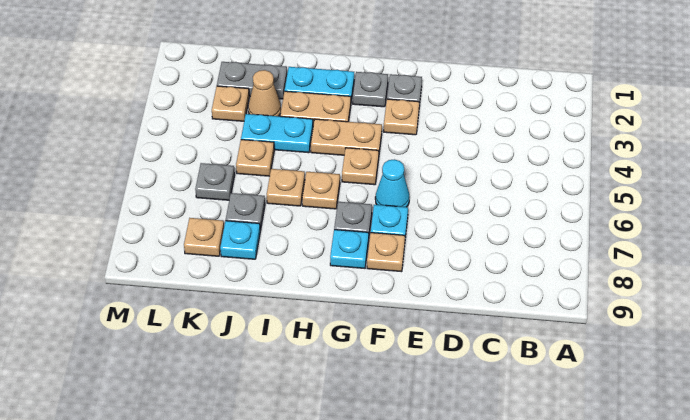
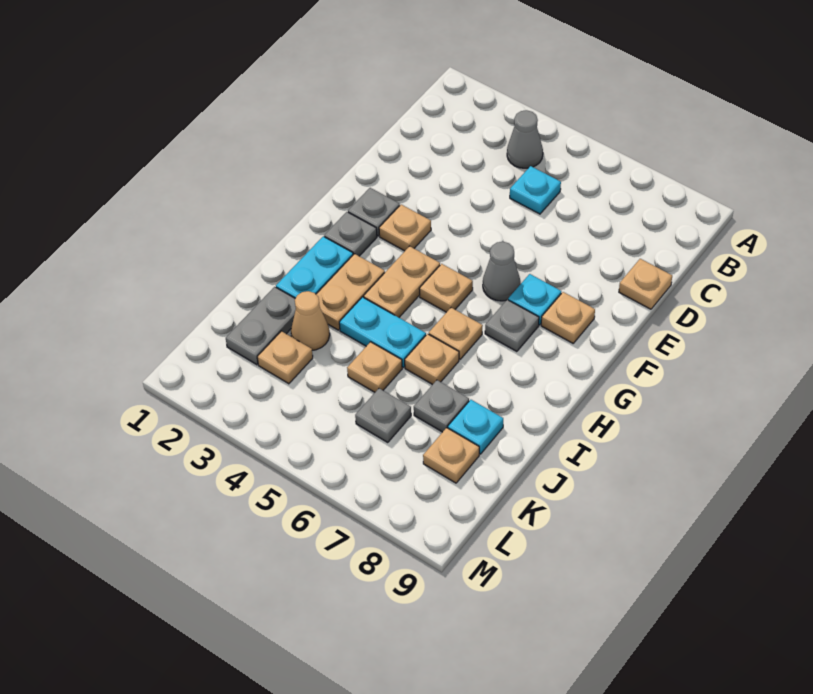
none -> grey 1x1 cone [507,110,543,168]
none -> tan 1x1 plate [619,259,672,309]
cyan 1x1 cone [375,159,410,207] -> grey 1x1 cone [483,242,520,301]
cyan 1x1 plate [330,230,369,268] -> cyan 1x1 plate moved to [510,166,561,214]
cyan 1x2 plate [241,114,313,153] -> cyan 1x2 plate turned to [339,297,426,367]

